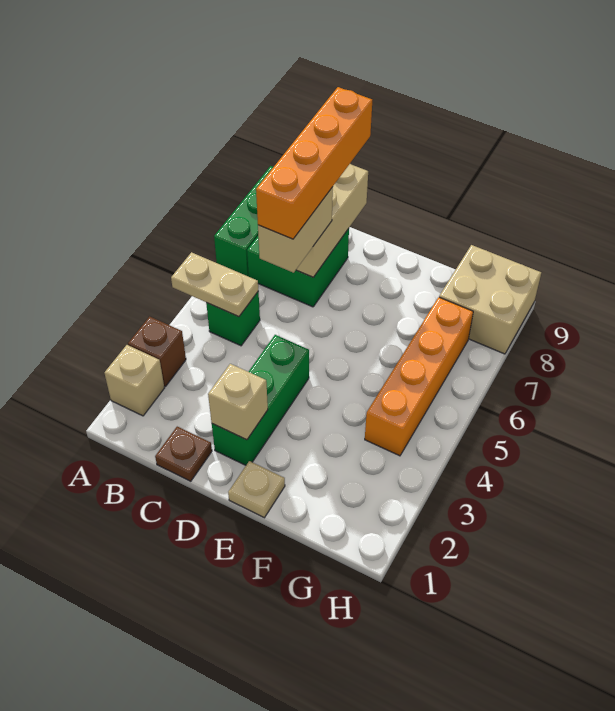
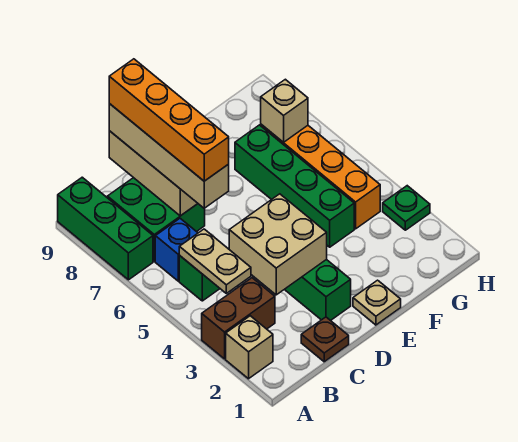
brown 1x1 brick [128,316,186,386] -> brown 1x2 brick [202,278,275,359]
tan 1x2 plate [171,252,258,317] -> tan 1x2 plate turned to [179,229,251,293]
none -> blue 1x1 brick [155,218,198,281]
tan 1x2 brick [258,187,333,273] -> tan 1x4 brick [109,104,229,208]
tan 1x1 brick [208,364,268,440] -> tan 1x1 brick moved to [261,79,308,143]
none -> green 1x4 brick [235,125,354,247]
tan 2x2 brick [439,245,541,354] -> tan 2x2 brick moved to [229,194,327,295]
none -> green 1x1 plate [383,186,430,230]

